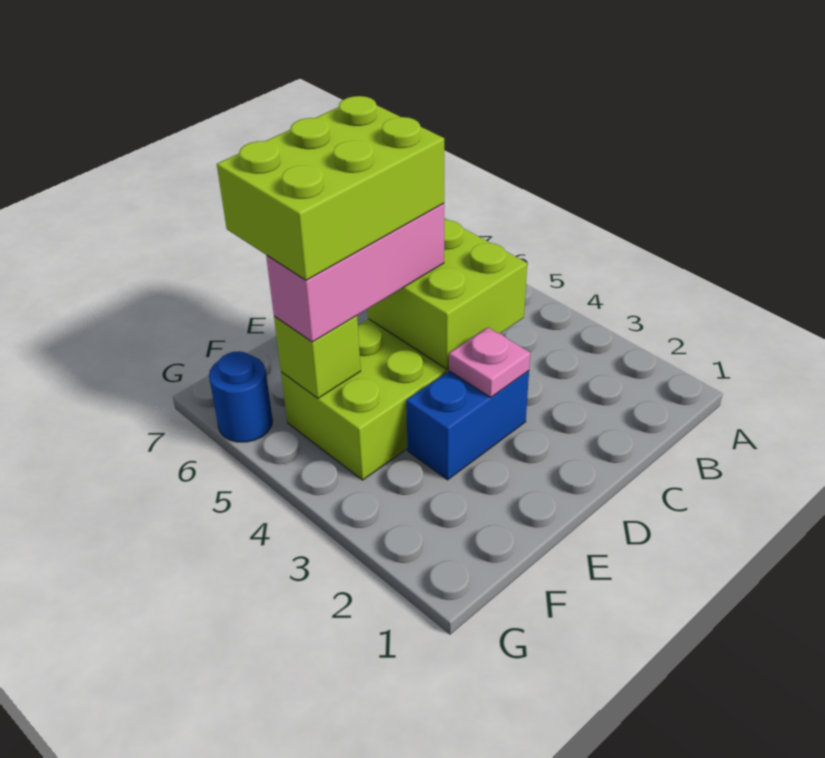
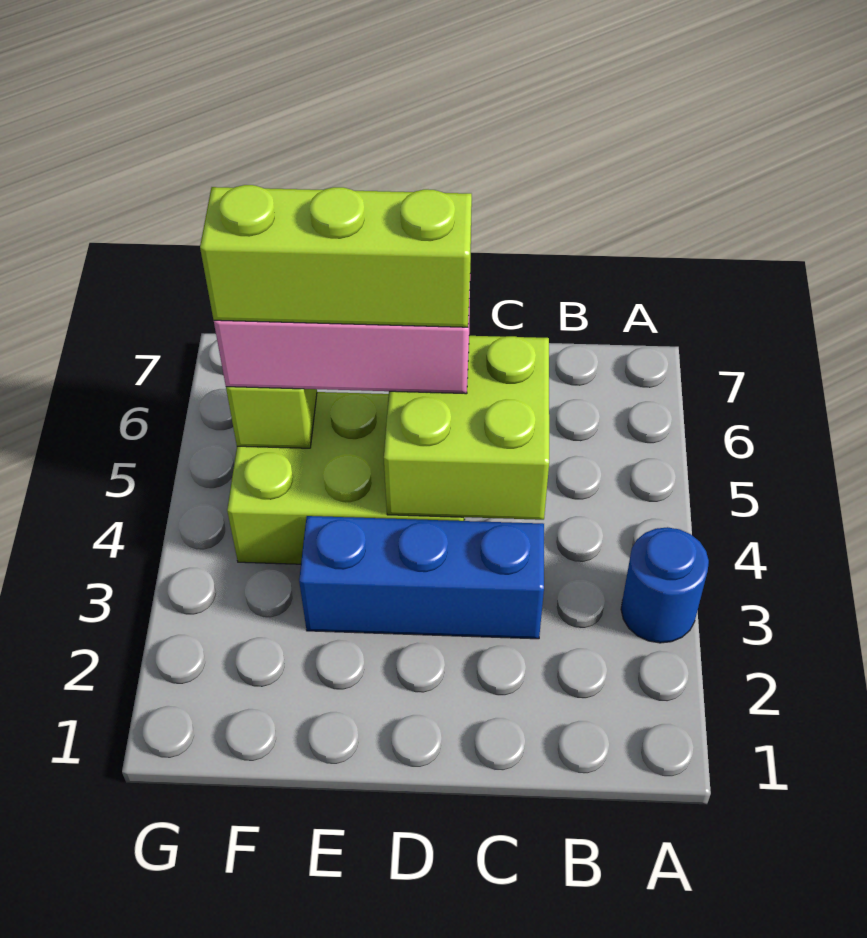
blue 1x2 brick [406,371,529,480] -> blue 1x3 brick [299,516,544,639]
pink 1x1 plate [449,327,530,397] -> none
lime 2x3 brick [217,96,444,280] -> lime 1x3 brick [200,185,472,327]
blue 1x1 round brick [209,351,273,442] -> blue 1x1 round brick moved to [621,527,709,643]

